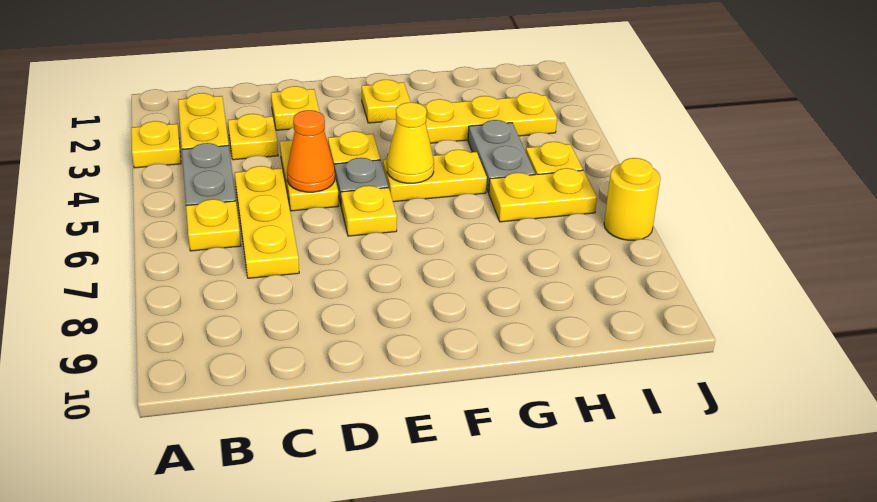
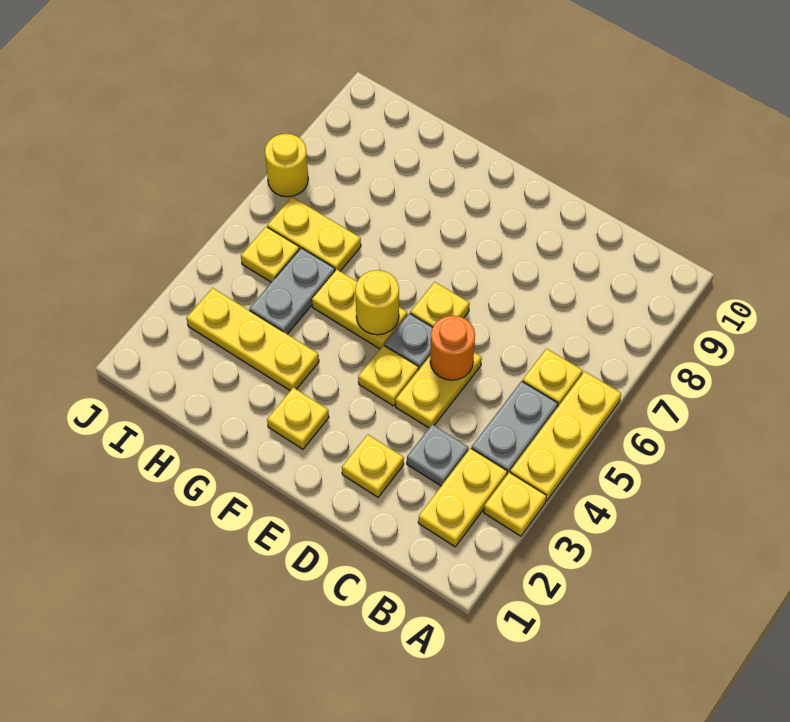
yellow 1x1 plate [228,114,278,160] -> grey 1x1 plate [407,424,468,486]
yellow 1x3 plate [235,166,299,278] -> yellow 1x3 plate moved to [510,371,621,501]
orange 1x1 cone [287,110,335,192] -> orange 1x1 round brick [430,315,475,380]
yellow 1x1 cone [387,102,434,183] -> yellow 1x1 round brick [355,270,399,335]

